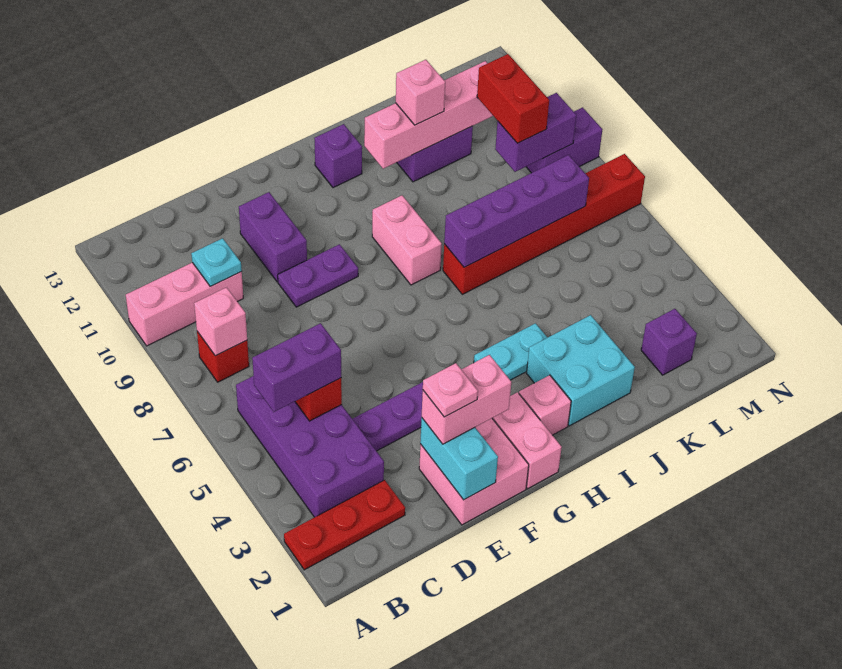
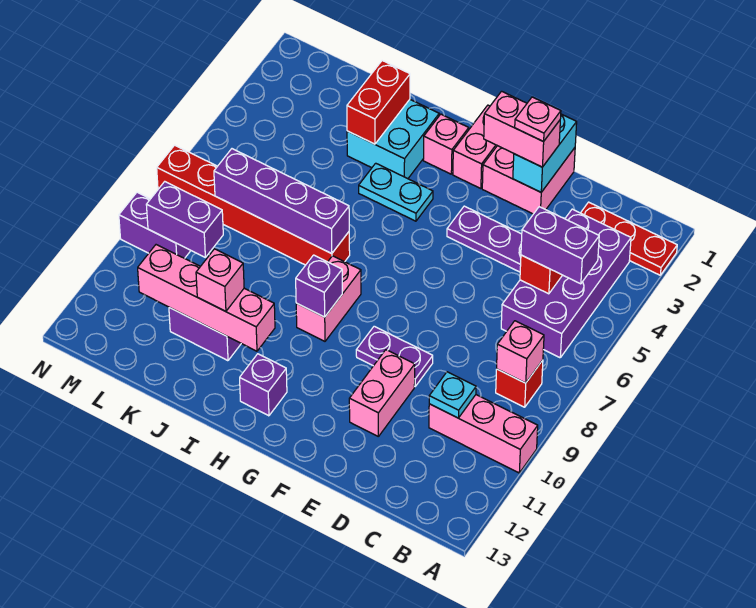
purple 1x2 brick [239,192,307,282] -> pink 1x2 brick [349,350,415,436]
purple 1x1 brick [641,309,697,375] -> purple 1x1 brick moved to [296,255,342,317]
red 1x2 brick [477,54,549,143] -> red 1x2 brick moved to [347,61,410,144]

